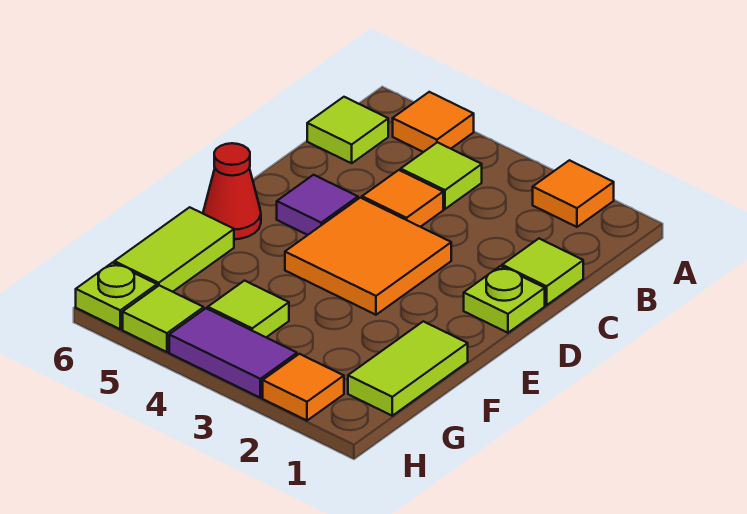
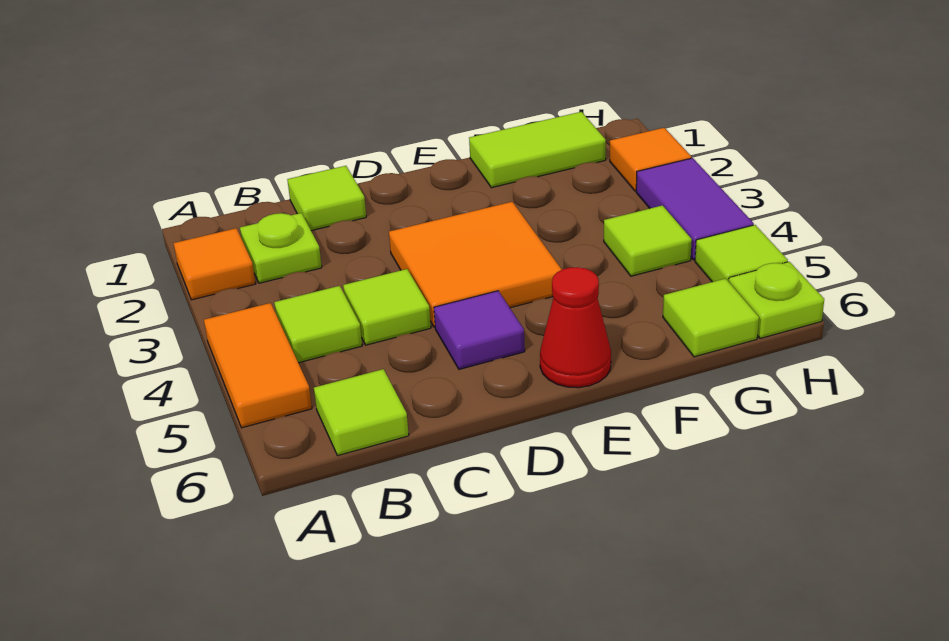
orange 1x1 tile [393,92,474,152] -> orange 1x2 tile [204,303,312,428]
orange 1x1 tile [362,170,443,227] -> lime 1x1 tile [343,269,431,345]
lime 1x1 plate [464,266,545,333] -> lime 1x1 plate moved to [240,213,322,283]
lime 1x2 tile [114,207,234,292] -> lime 1x1 tile [663,279,759,357]

